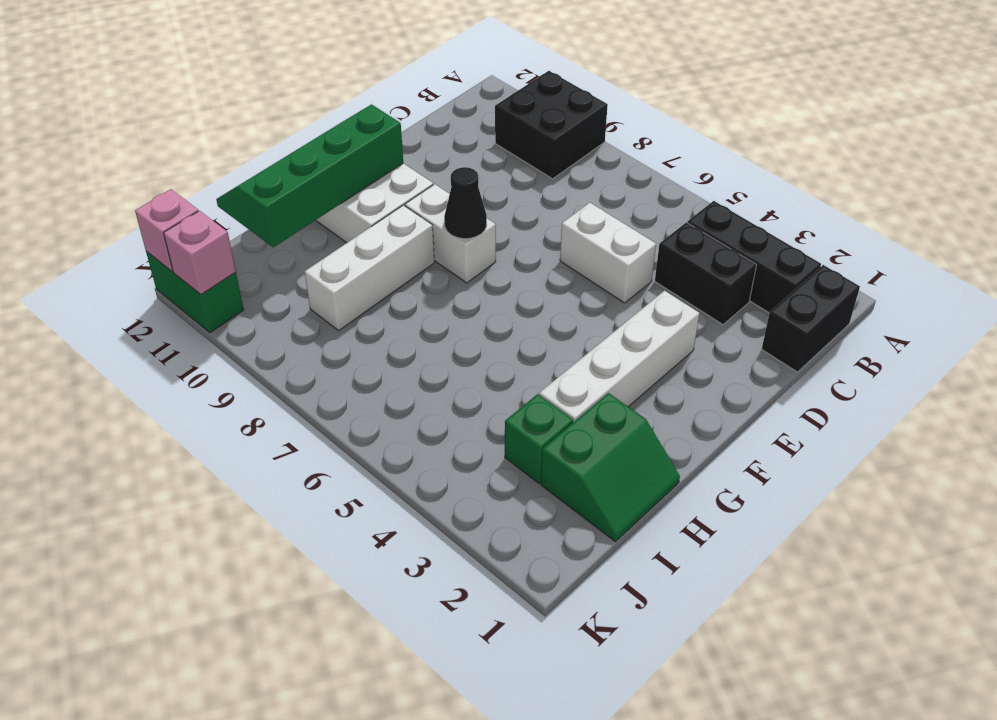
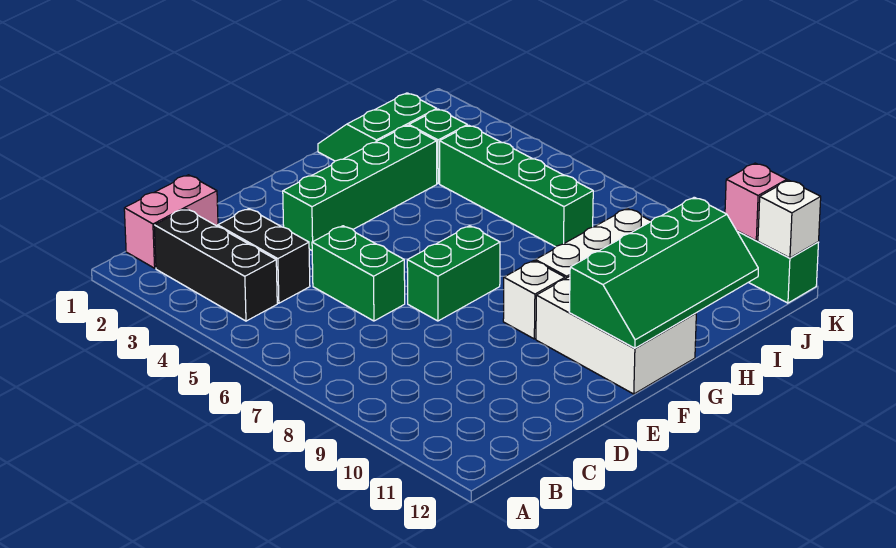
black 2x2 brick [495,71,608,179] -> none
black 1x2 brick [762,265,860,372] -> pink 1x2 brick [124,175,218,268]
white 1x2 brick [560,203,656,303] -> green 1x2 brick [312,226,405,321]
white 1x4 brick [539,290,700,422] -> green 1x4 brick [283,125,437,250]
none -> green 1x2 brick [407,226,500,321]
white 1x2 brick [405,184,496,283] -> white 1x1 brick [503,261,565,339]
black 1x1 cone [444,167,487,239] -> none
none -> green 1x4 brick [440,125,593,247]
pink 1x1 brick [135,189,198,272] -> white 1x1 brick [758,180,821,258]

